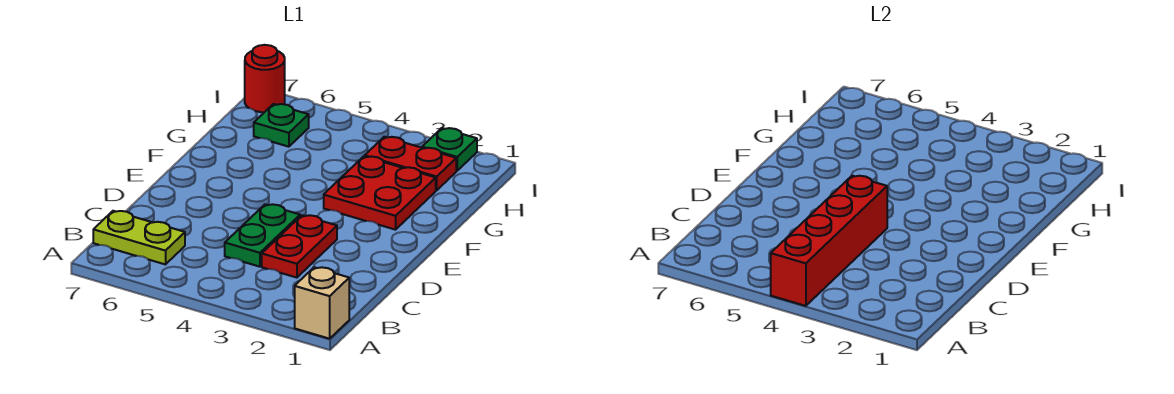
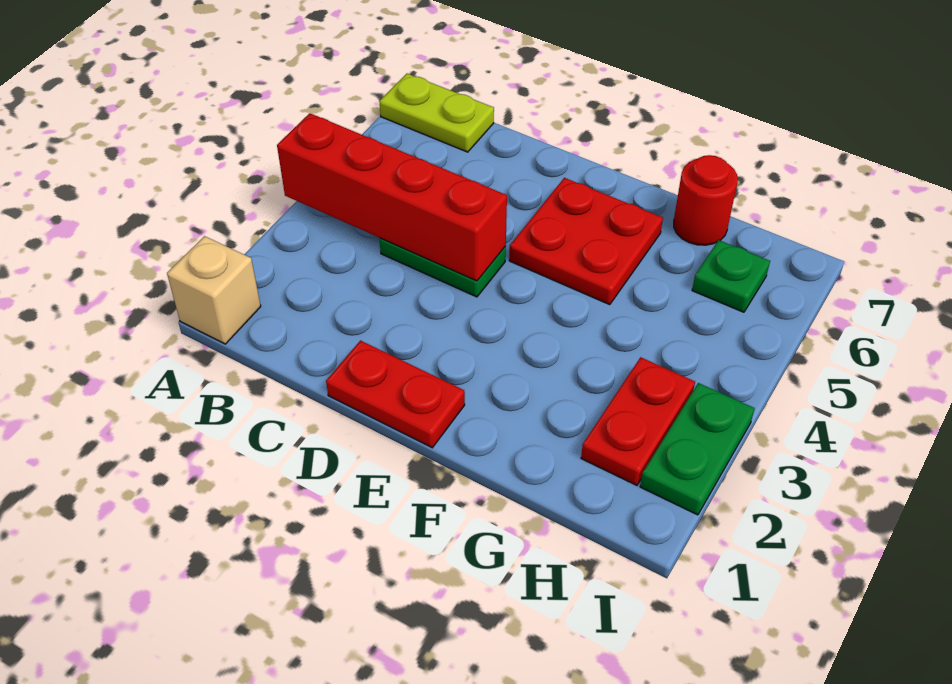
lime 1x2 plate [93,211,185,264] -> lime 1x2 plate turned to [379,74,494,152]
red 1x2 plate [262,215,337,278] -> red 1x2 plate moved to [326,341,465,448]
red 2x2 plate [324,156,436,230] -> red 2x2 plate moved to [509,178,663,305]
green 1x1 plate [422,128,477,171] -> green 1x2 plate [640,383,755,515]
red 1x1 round brick [245,45,285,112] -> red 1x1 round brick moved to [674,155,738,245]

